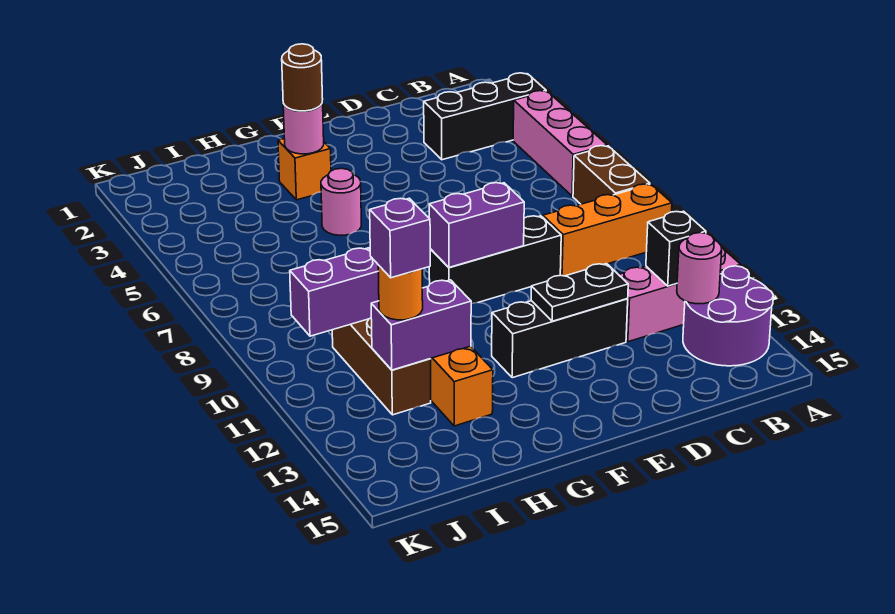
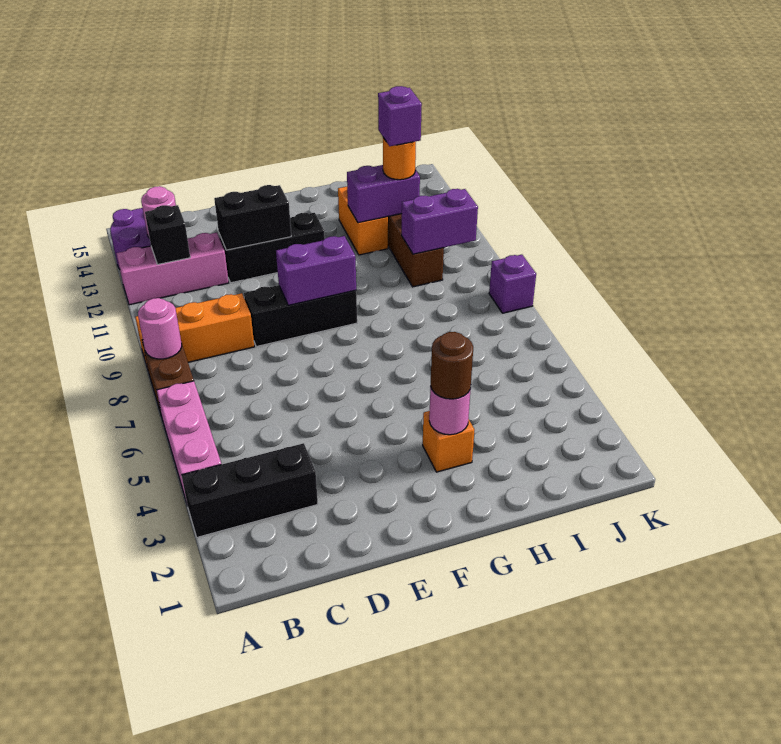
black 1x2 plate [531,264,628,321] -> black 1x2 brick [214,185,291,250]
pink 1x1 round brick [321,168,361,235] -> pink 1x1 round brick moved to [138,298,182,359]
none -> purple 1x1 brick [489,255,536,313]

